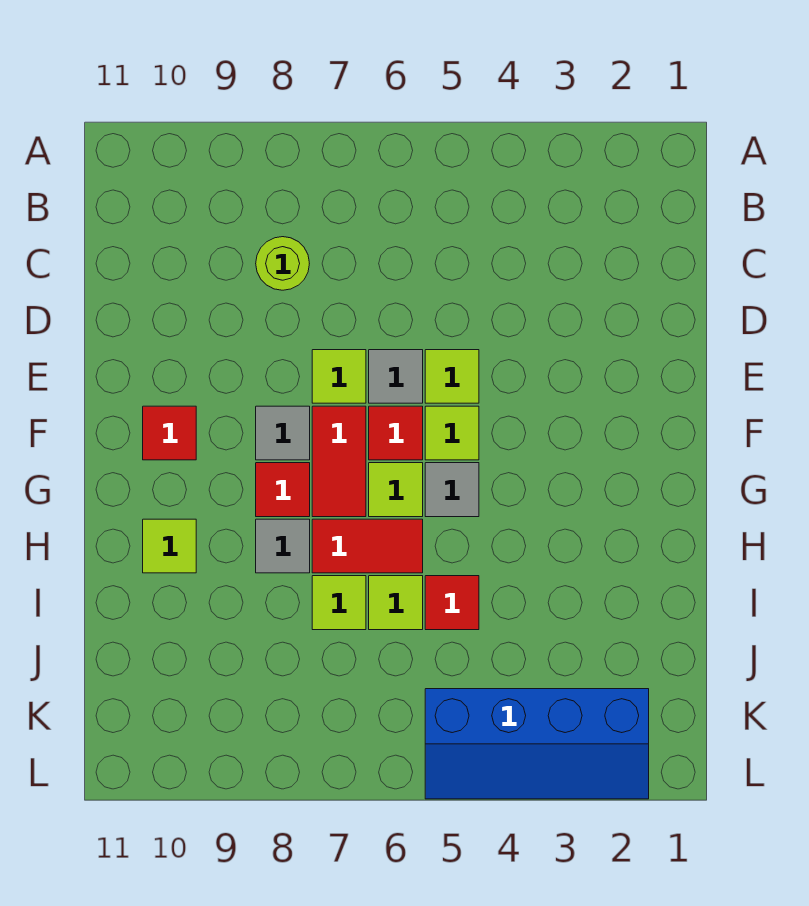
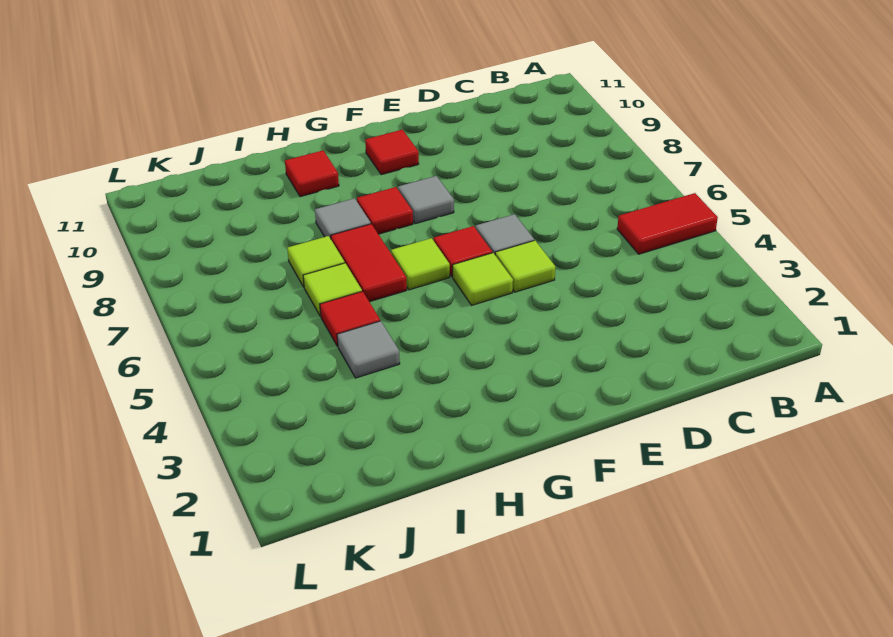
lime 1x1 round brick [256,237,309,290] -> none
lime 1x1 tile [312,350,366,403] -> none
red 1x2 tile [312,406,366,517] -> red 1x2 tile moved to [617,193,718,254]
grey 1x1 tile [425,463,479,517] -> grey 1x1 tile moved to [337,321,400,378]
lime 1x1 tile [143,519,196,573] -> red 1x1 tile [285,151,339,197]
blue 2x4 slope [425,689,649,799] -> none

